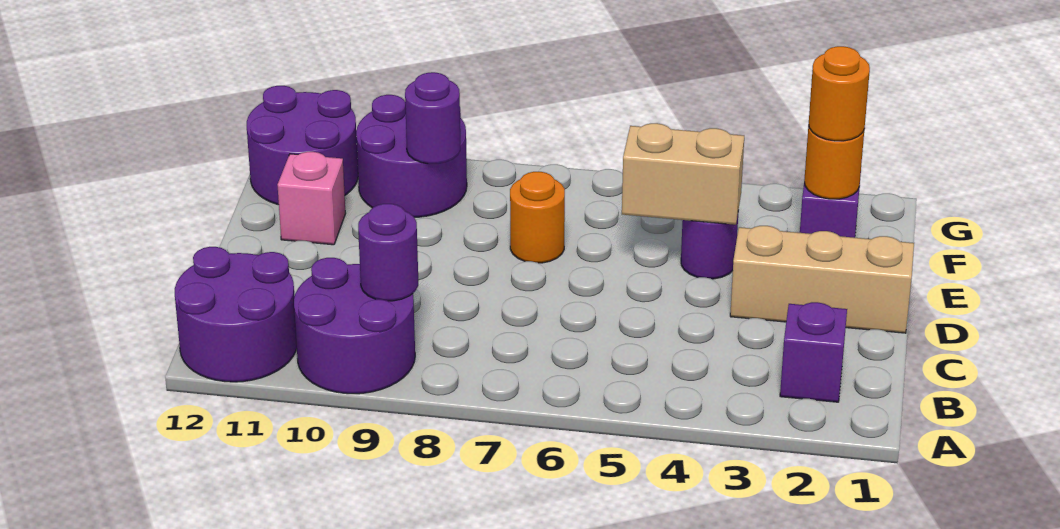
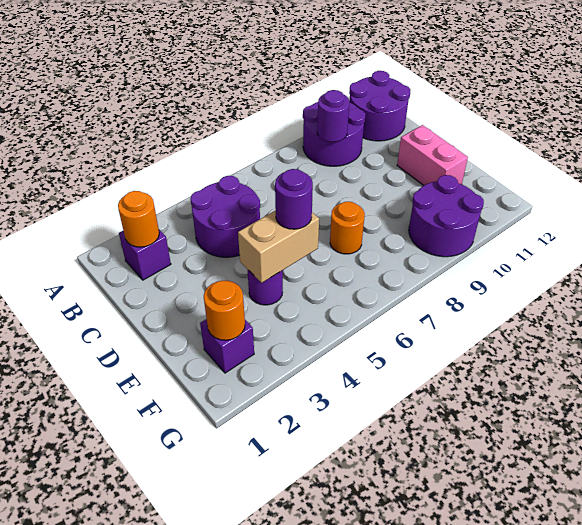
tan 1x3 brick [730,226,914,333] -> none
pink 1x1 brick [277,152,346,245] -> pink 1x2 brick [397,125,468,186]
orange 1x1 round brick [809,46,870,141] -> orange 1x1 round brick moved to [118,191,159,247]
purple 1x1 round brick [405,72,460,164] -> purple 1x1 round brick moved to [275,169,313,229]
purple 2x2 round brick [247,86,358,205] -> purple 2x2 round brick moved to [190,176,260,257]

